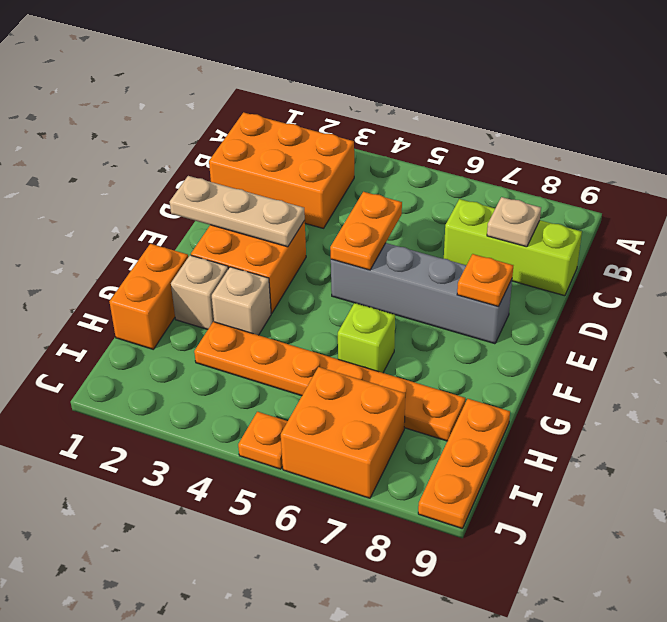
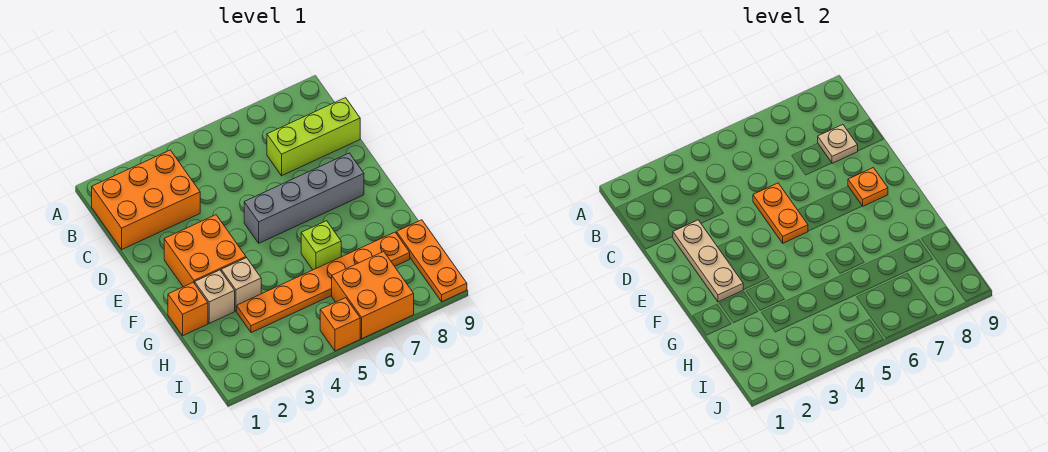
tan 1x3 plate [170,176,305,247] -> tan 1x3 plate turned to [673,220,743,302]
orange 1x2 brick [109,244,188,349] -> orange 1x1 brick [168,282,208,336]
orange 1x1 plate [238,412,288,469] -> orange 1x1 brick [320,298,360,351]

